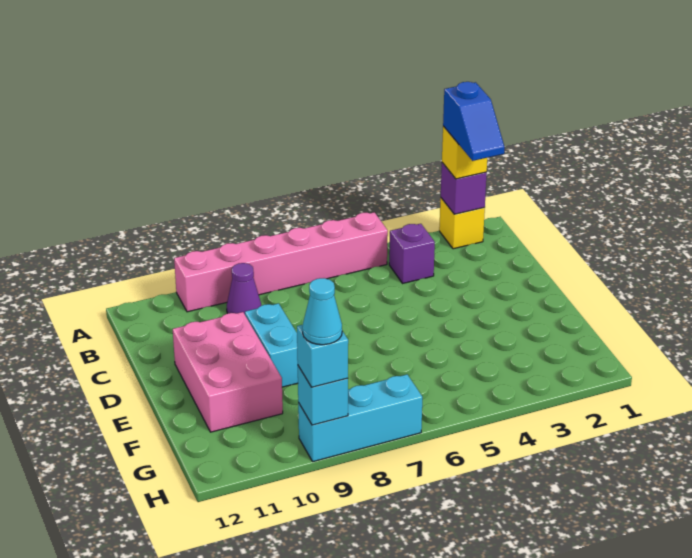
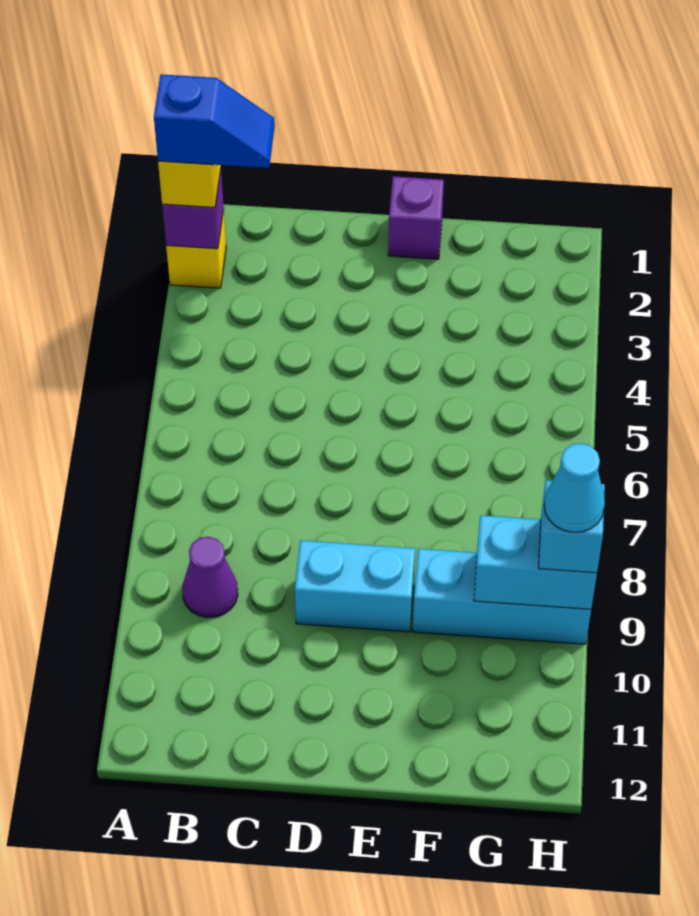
pink 1x6 brick [174,212,388,312] -> none
purple 1x1 brick [389,224,435,283] -> purple 1x1 brick moved to [388,176,444,259]
pink 2x3 brick [173,312,283,432] -> none
cyan 1x3 brick [298,374,422,462] -> cyan 1x3 brick turned to [413,549,591,644]
cyan 1x1 brick [298,366,348,425] -> cyan 1x2 brick [474,515,597,609]

